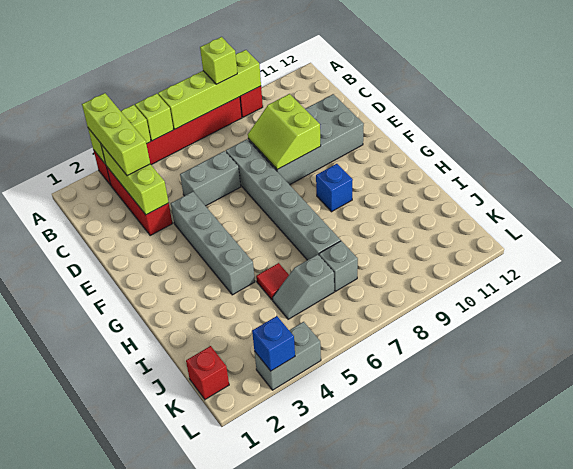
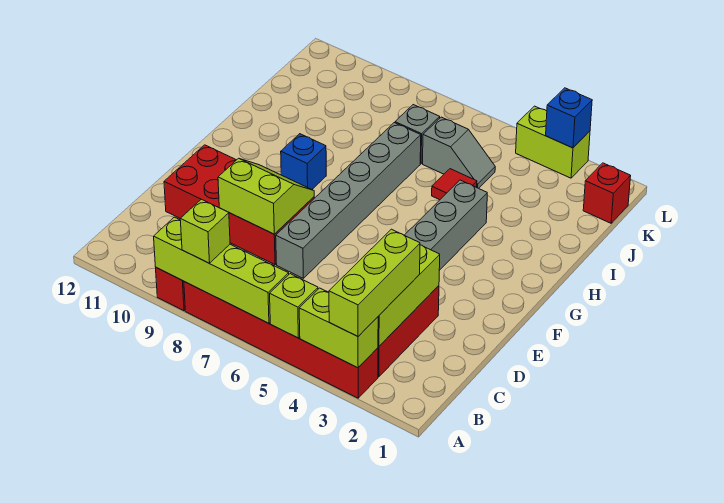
grey 1x2 brick [180,151,241,206] -> none
grey 2x4 brick [248,94,364,185] -> red 2x4 brick [164,145,314,265]
lime 2x2 slope [248,94,321,169] -> lime 2x2 slope turned to [218,158,314,234]
grey 1x2 brick [254,322,321,390] -> lime 1x2 brick [516,106,590,178]

